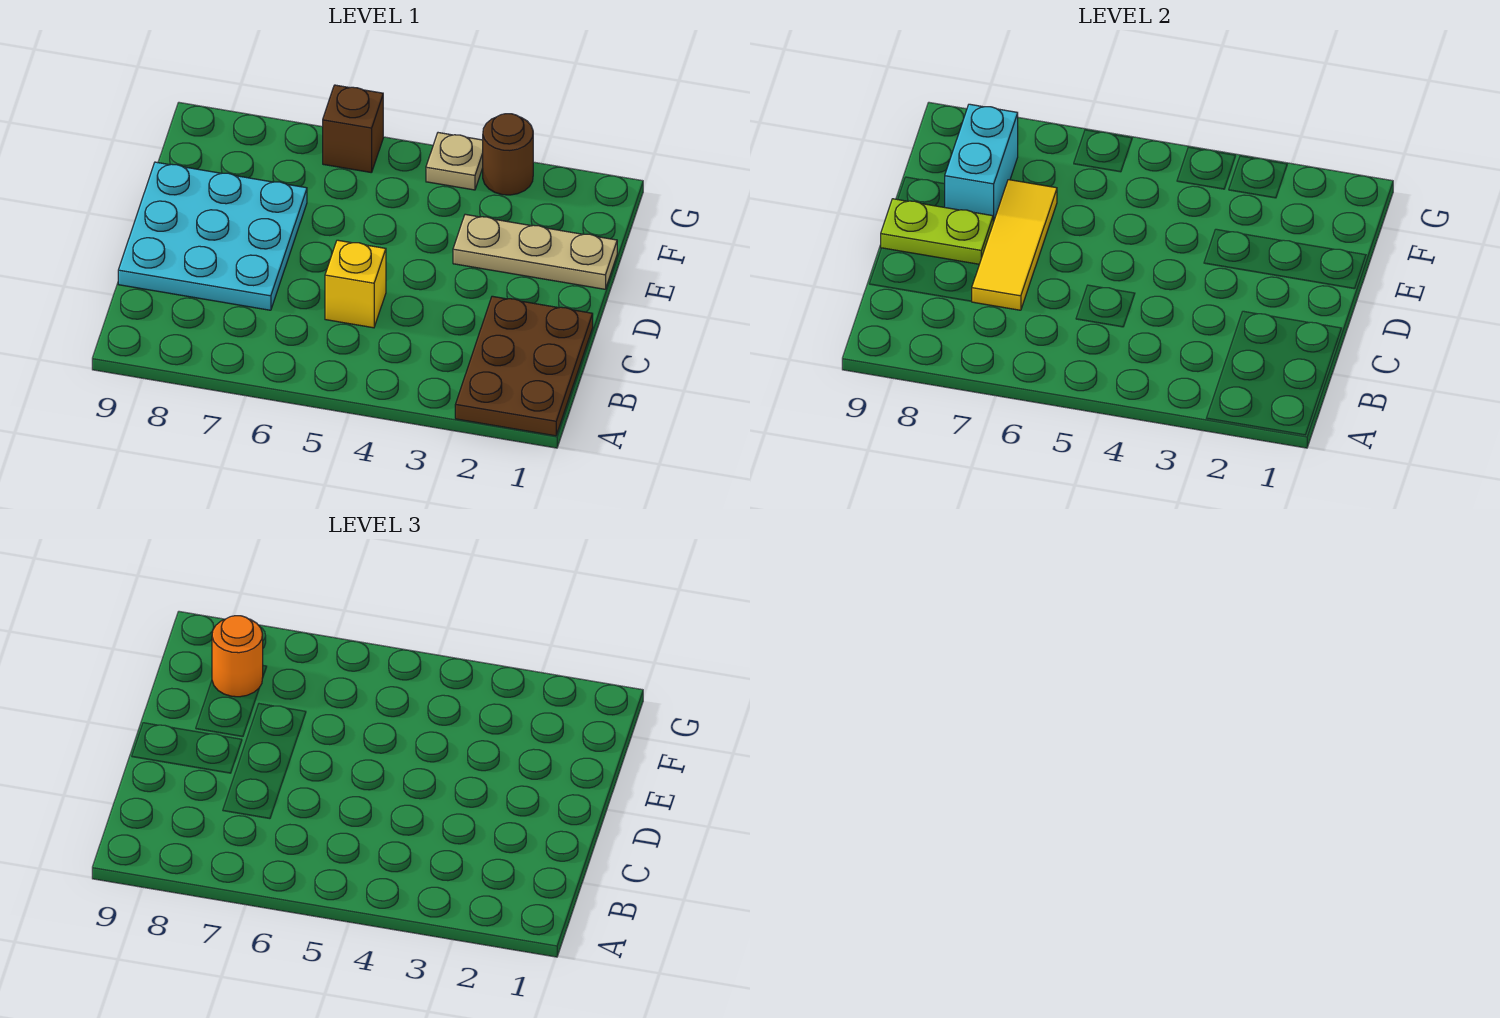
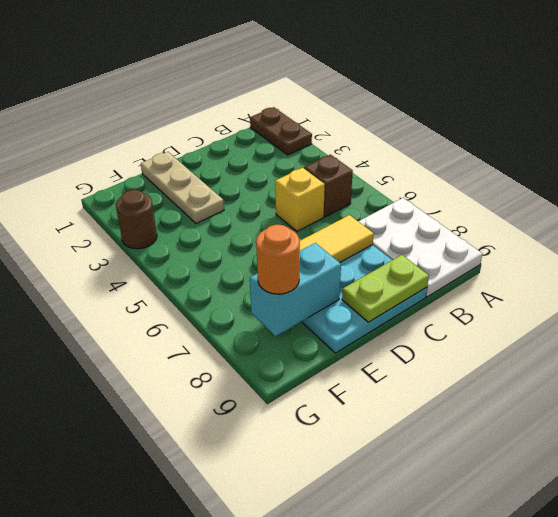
brown 2x3 plate [455,296,593,436] -> brown 1x2 plate [250,107,312,155]
none -> white 2x3 plate [358,198,482,297]
lime 1x2 plate [881,199,993,264] -> lime 1x2 plate turned to [342,255,429,322]
tan 1x1 plate [426,133,483,190] -> none
brown 1x1 brick [323,85,383,173] -> brown 1x1 brick moved to [304,155,353,217]

